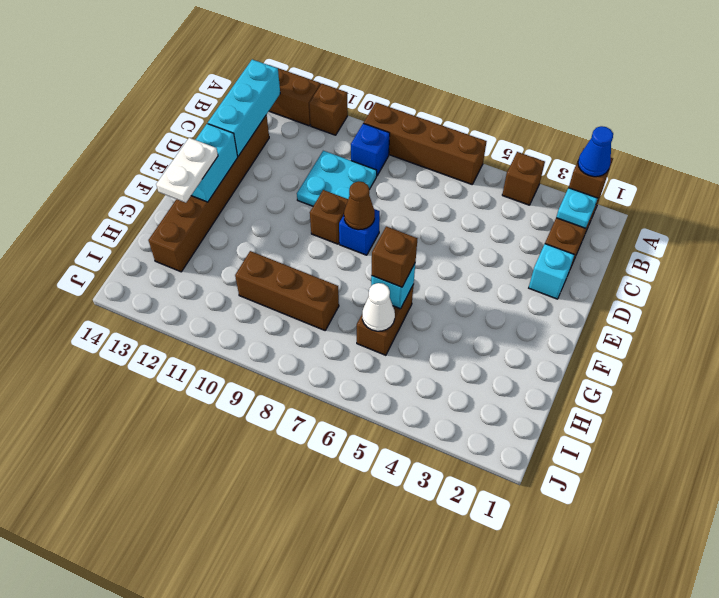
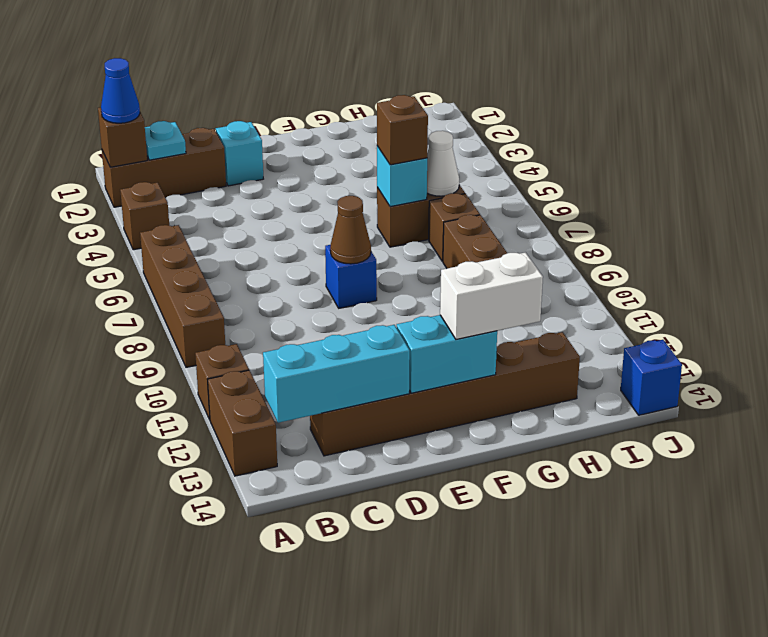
blue 1x1 brick [351,123,390,176] -> blue 1x1 brick moved to [621,340,682,415]
cyan 2x2 plate [297,151,377,206] -> none
brown 1x1 brick [310,190,348,244] -> brown 1x1 brick moved to [429,193,480,261]
white 1x2 plate [156,138,218,203] -> white 1x2 brick [440,252,543,339]

